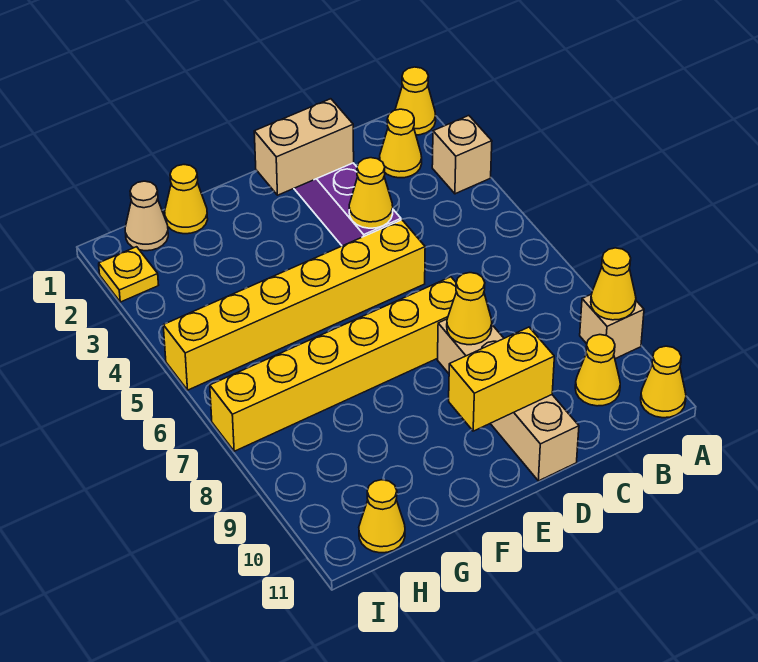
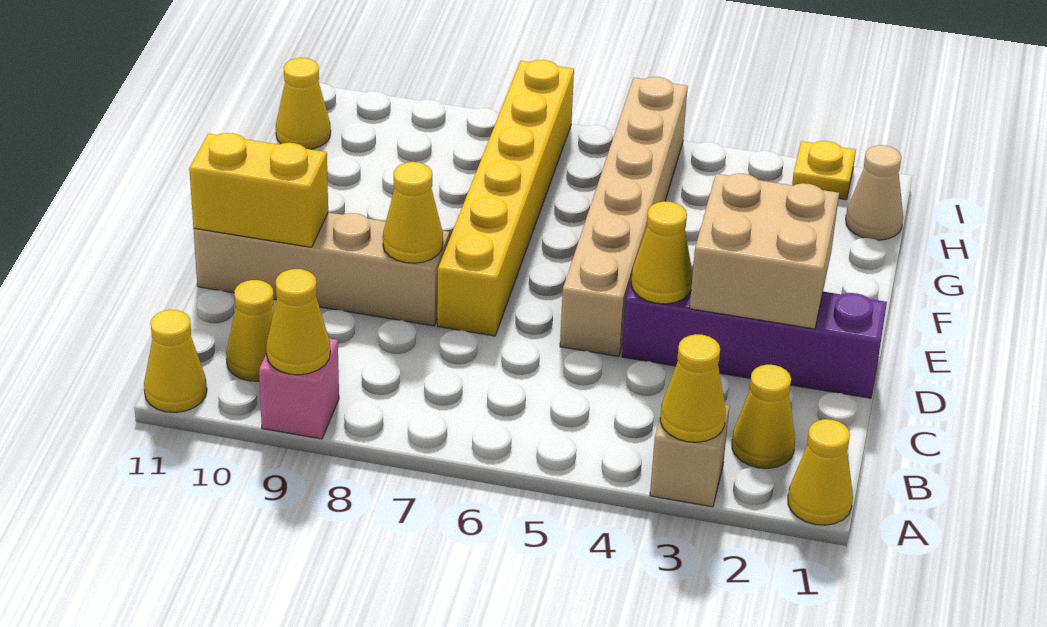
tan 1x1 brick [580,294,644,359] -> pink 1x1 brick [259,338,339,439]
tan 1x2 brick [254,99,354,195] -> tan 2x2 brick [690,174,839,329]
yellow 1x6 brick [163,220,425,390] -> tan 1x6 brick [560,77,688,357]
yellow 1x2 brick [449,327,554,431] -> yellow 1x2 brick turned to [189,133,328,247]
yellow 1x1 cone [165,165,208,234] -> yellow 1x1 cone moved to [660,334,726,442]

